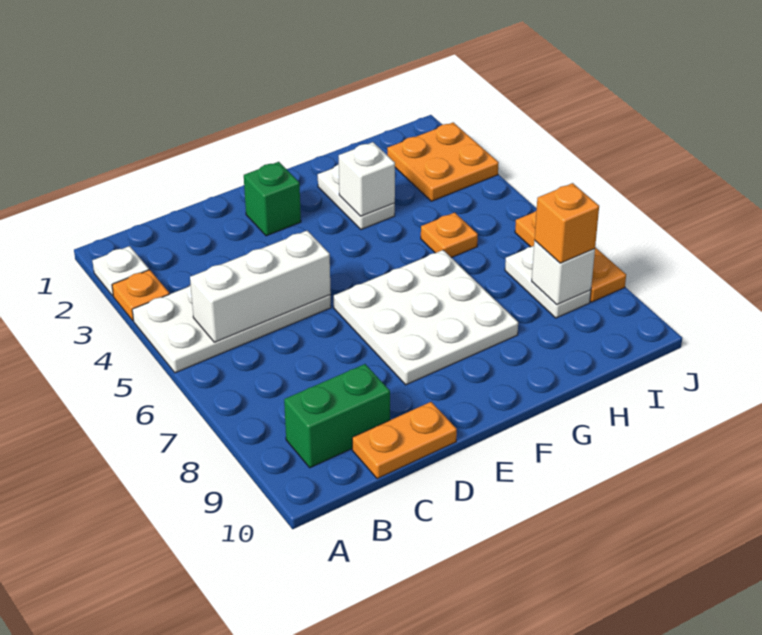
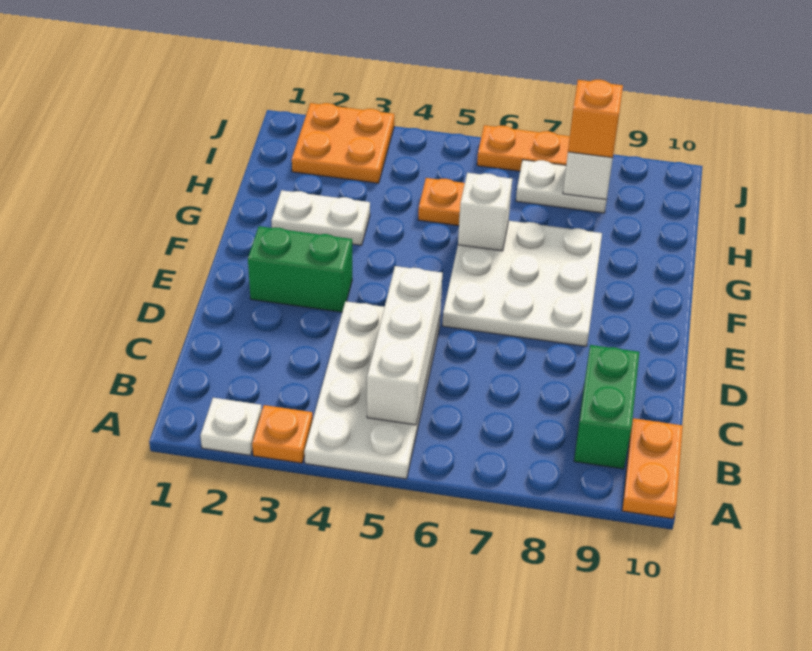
orange 1x2 plate [352,402,457,479] -> orange 1x2 plate moved to [622,418,683,519]
green 1x1 brick [244,162,301,236] -> green 1x2 brick [248,226,352,312]
white 1x1 brick [339,142,395,216] -> white 1x1 brick moved to [458,173,512,251]

